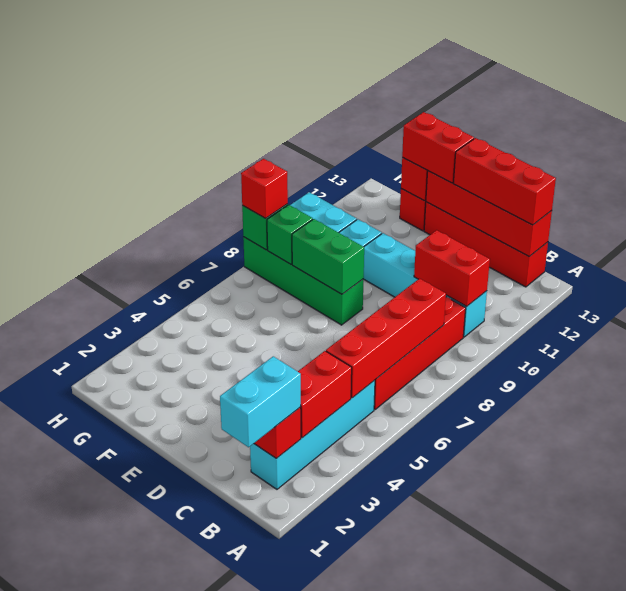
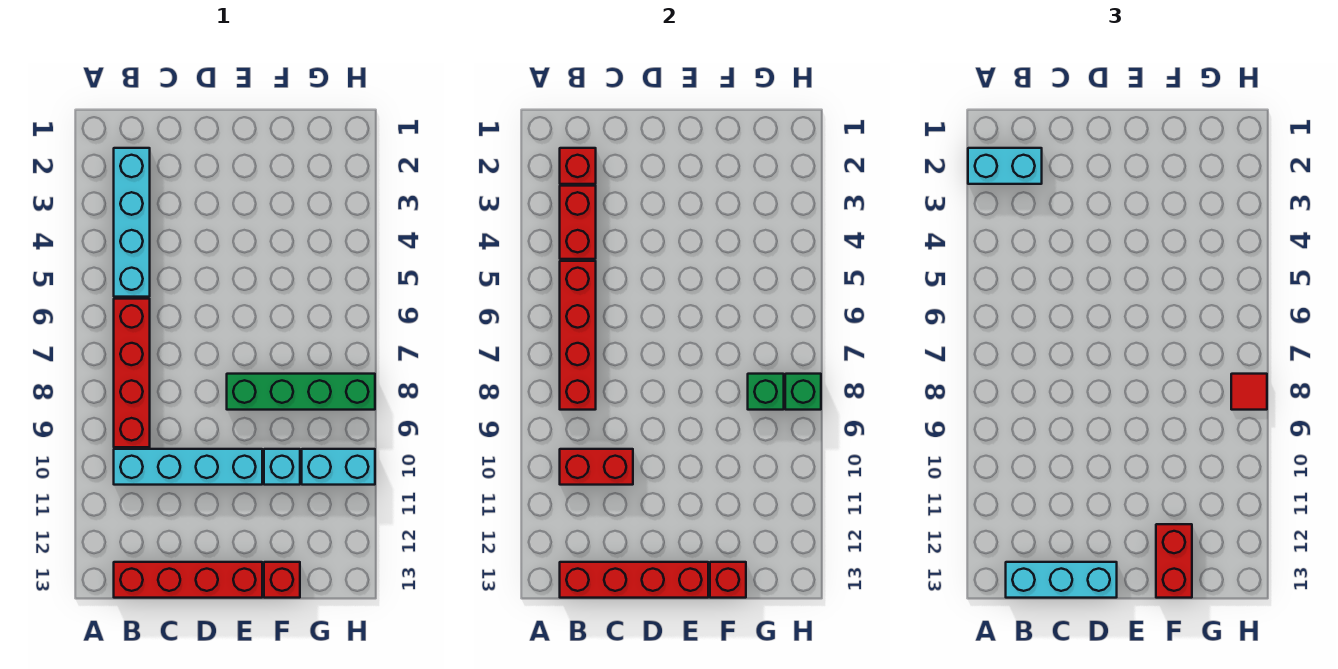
cyan 1x2 brick [220,356,301,447] -> cyan 1x2 brick turned to [968,148,1042,184]
red 1x3 brick [453,138,556,225] -> cyan 1x3 brick [1006,562,1117,598]
green 1x2 brick [292,219,364,294] -> none
red 1x2 brick [402,112,474,183] -> red 1x2 brick turned to [1156,524,1192,598]
red 1x1 brick [241,159,288,218] -> red 1x1 tile [1231,374,1267,410]

